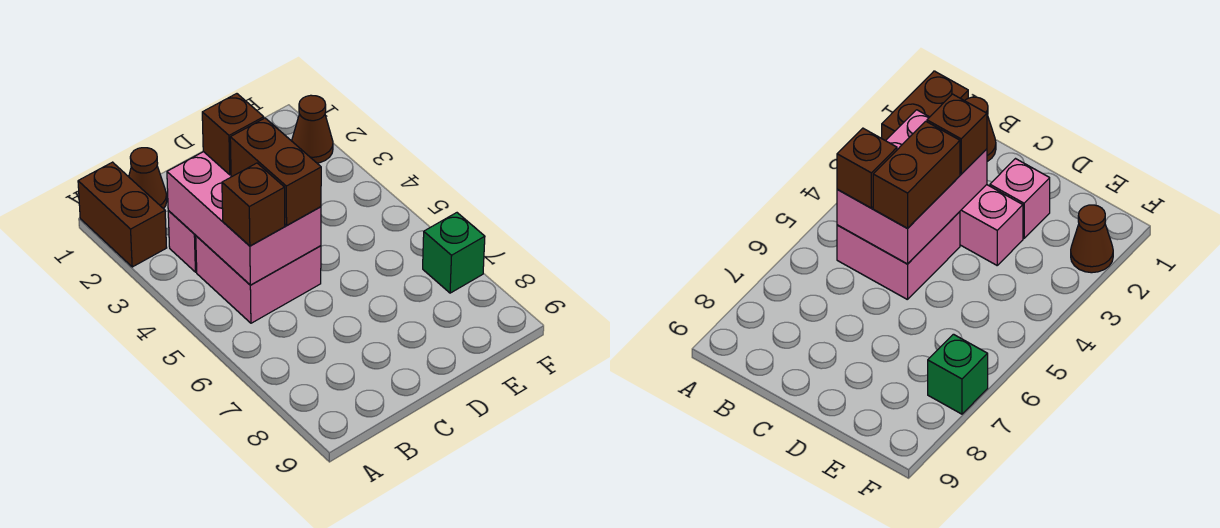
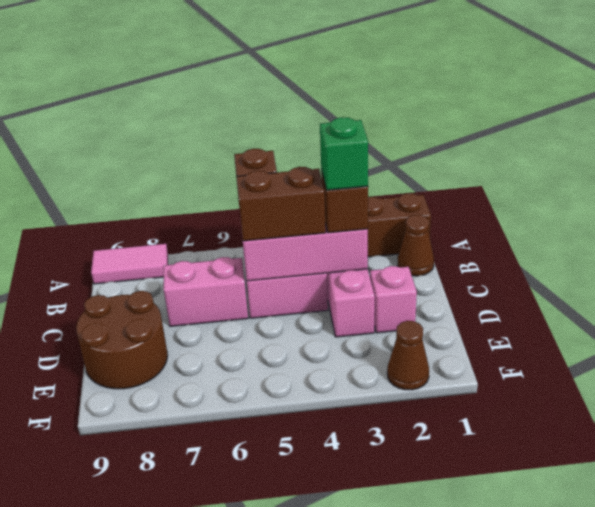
none -> pink 1x2 tile [91,244,168,284]
none -> pink 1x2 brick [164,257,248,326]
none -> brown 2x2 round brick [76,291,168,389]
green 1x1 brick [423,213,485,293] -> green 1x1 brick moved to [320,117,368,190]

